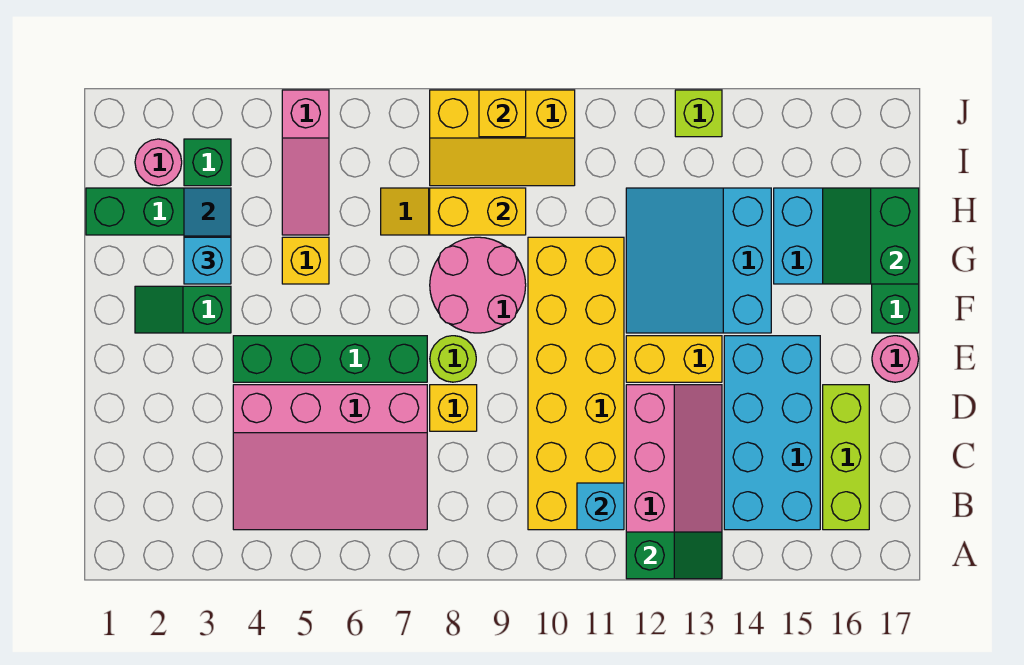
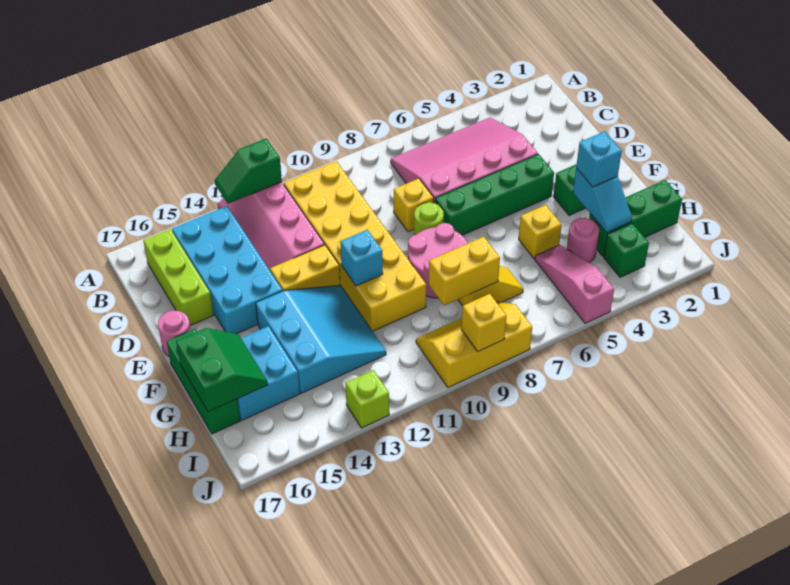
cyan 1x1 brick [577,483,624,530] -> cyan 1x1 brick moved to [340,230,383,286]
pink 1x1 round brick [135,139,182,186] -> pink 1x1 round brick moved to [567,218,599,263]

